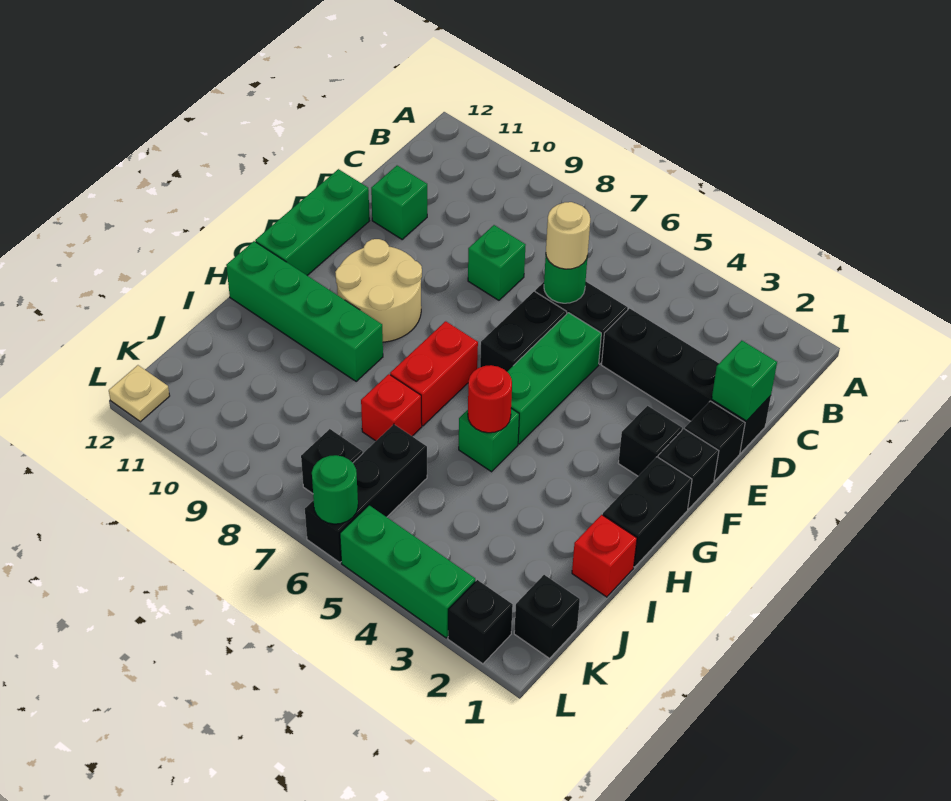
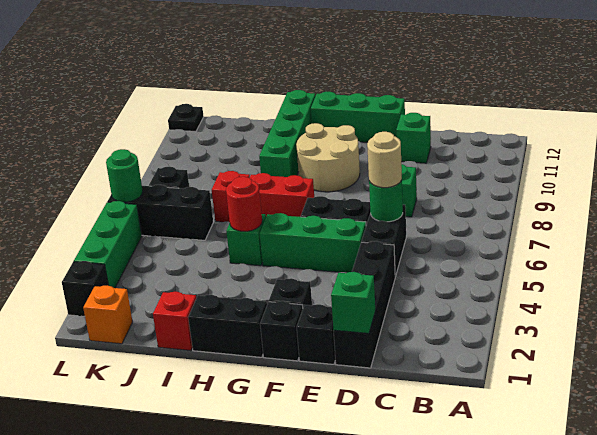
black 1x1 brick [514,575,580,658] -> orange 1x1 brick [83,285,133,344]
tan 1x1 plate [109,365,170,422] -> black 1x1 plate [168,104,204,132]

